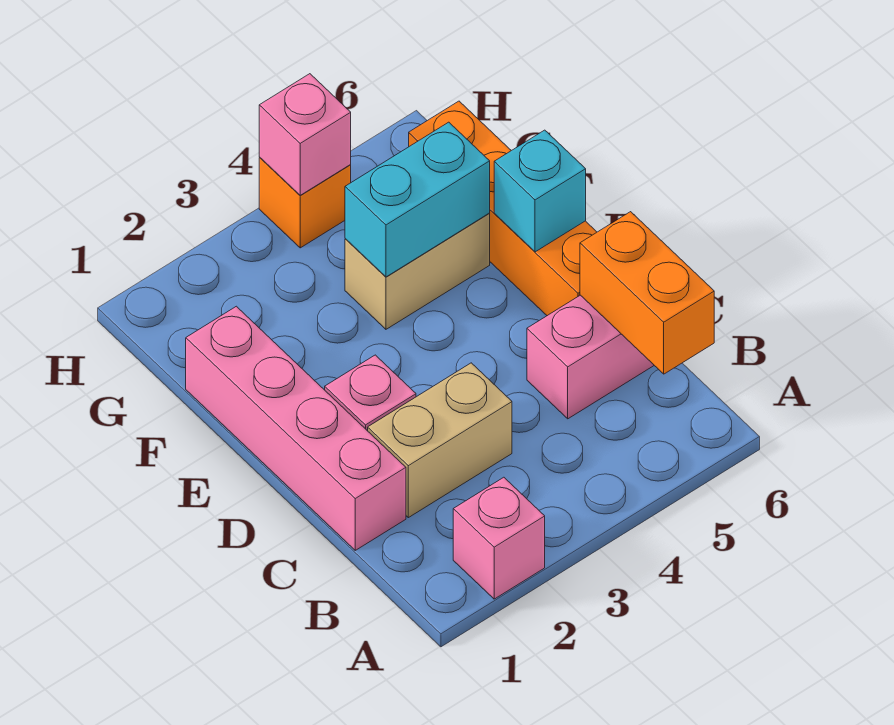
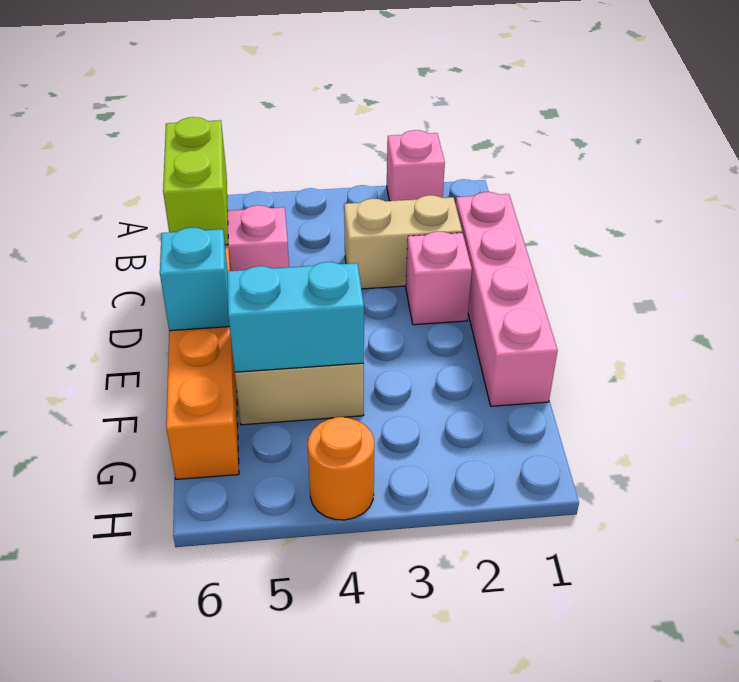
orange 1x2 brick [580,212,714,374] -> lime 1x2 brick [163,117,228,245]
orange 1x1 brick [259,158,351,248] -> orange 1x1 round brick [308,417,374,520]
pink 1x1 brick [259,74,351,195] -> none

